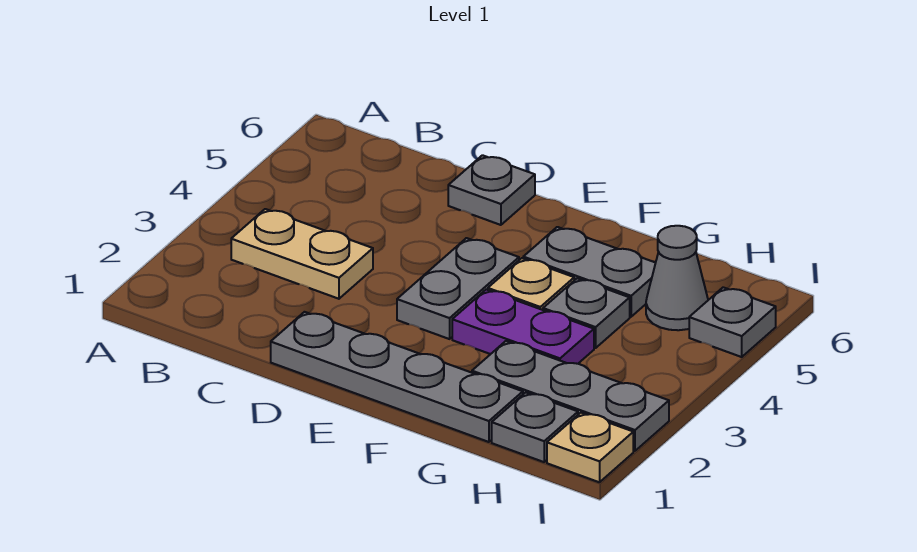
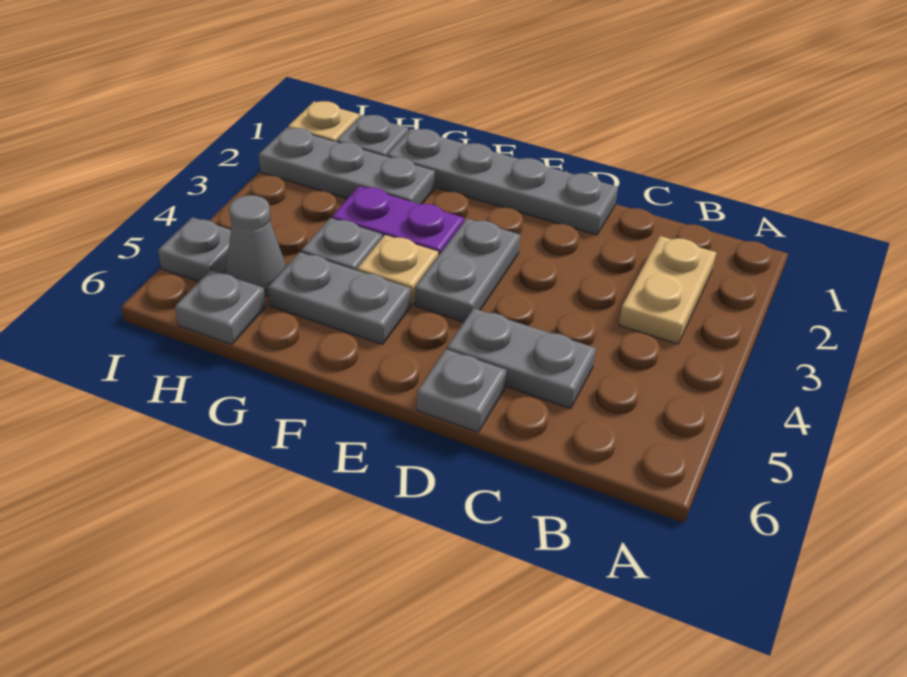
tan 1x2 plate [231,209,373,299] -> tan 1x2 plate turned to [619,236,717,344]
none -> grey 1x2 plate [447,308,596,409]
none -> grey 1x1 plate [175,270,266,345]

